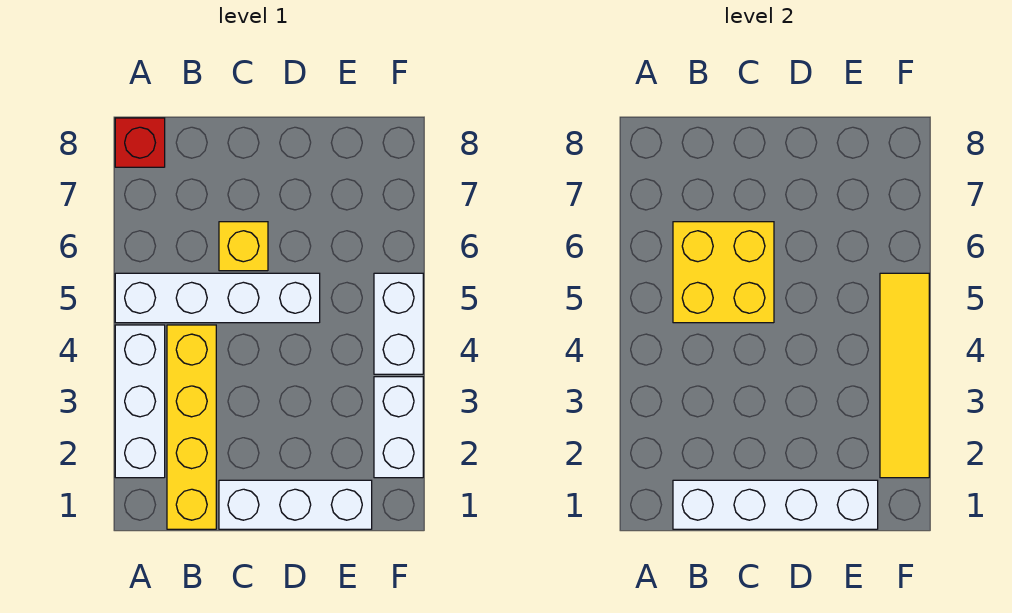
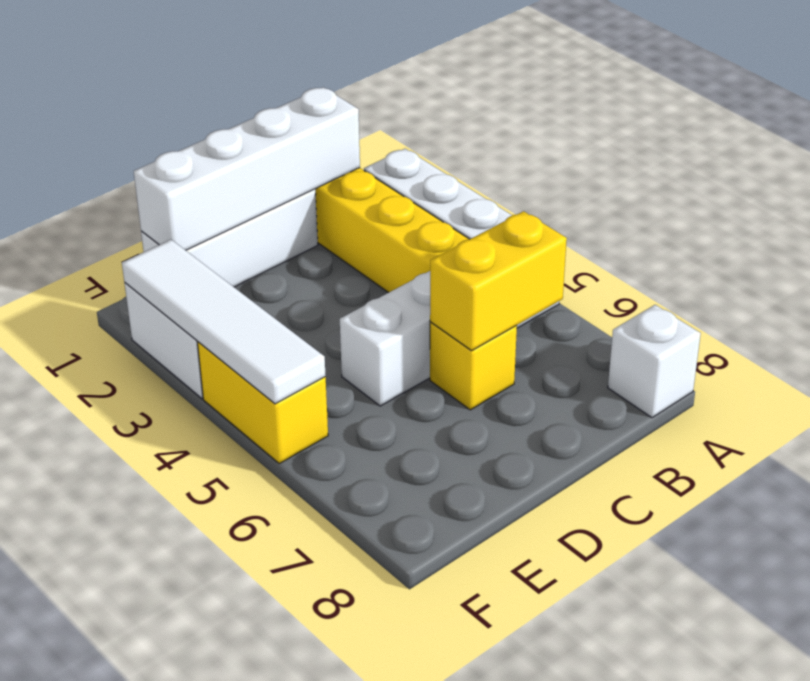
red 1x1 brick [115,118,165,167] -> white 1x1 brick [608,305,701,418]
yellow 2x2 brick [673,222,774,323] -> yellow 1x2 brick [430,211,567,351]
yellow 1x4 tile [880,273,929,478] -> white 1x4 tile [122,240,326,404]
white 1x2 brick [374,273,423,374] -> yellow 1x2 brick [197,342,328,464]

